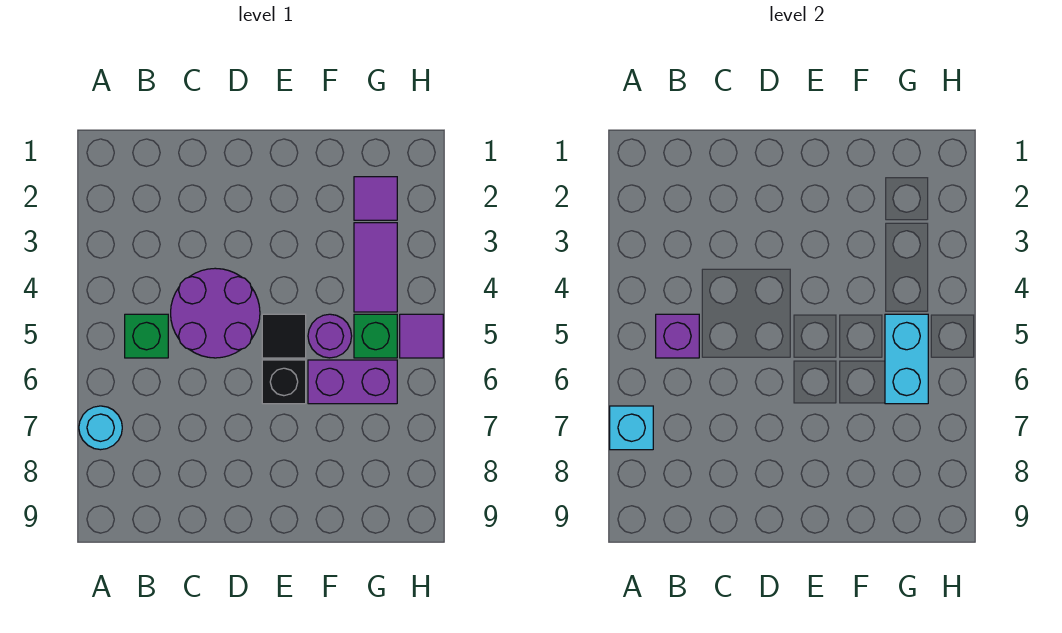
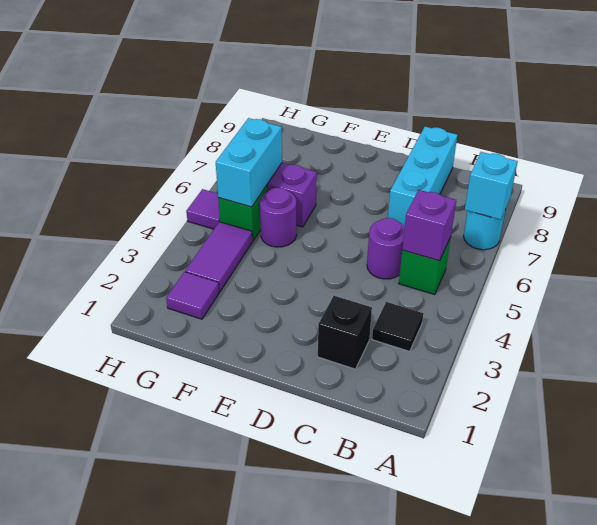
purple 2x2 round brick [171,268,260,358] -> purple 1x1 round brick [367,218,405,279]
none -> cyan 1x3 brick [388,127,457,226]
black 1x1 tile [262,314,306,358] -> black 1x1 tile moved to [372,302,423,351]
black 1x1 brick [262,360,306,404] -> black 1x1 brick moved to [318,296,372,369]

